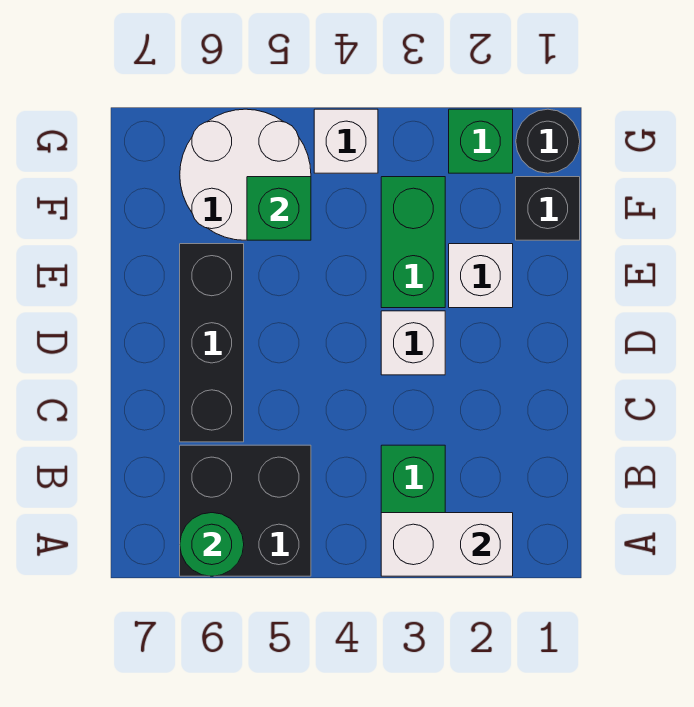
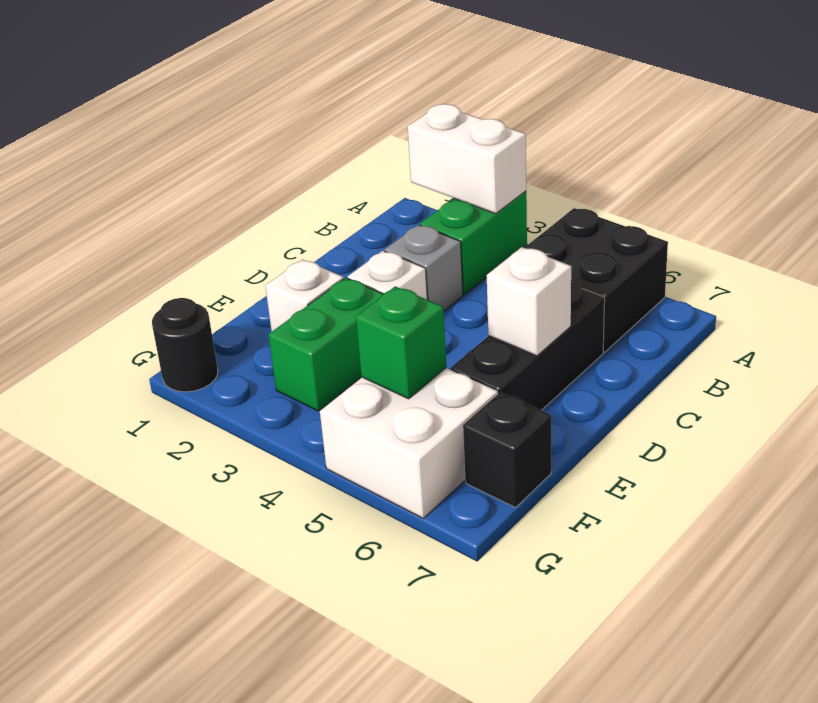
green 1x1 round brick [180,513,244,576] -> none
none -> grey 1x1 brick [385,225,463,311]
black 1x1 brick [516,177,580,240] -> black 1x1 brick moved to [463,392,551,508]
white 2x2 round brick [180,109,311,240] -> white 2x2 brick [320,368,498,518]
green 1x1 brick [449,109,513,173] -> none
white 1x1 brick [314,109,378,173] -> white 1x1 brick moved to [487,247,571,356]

